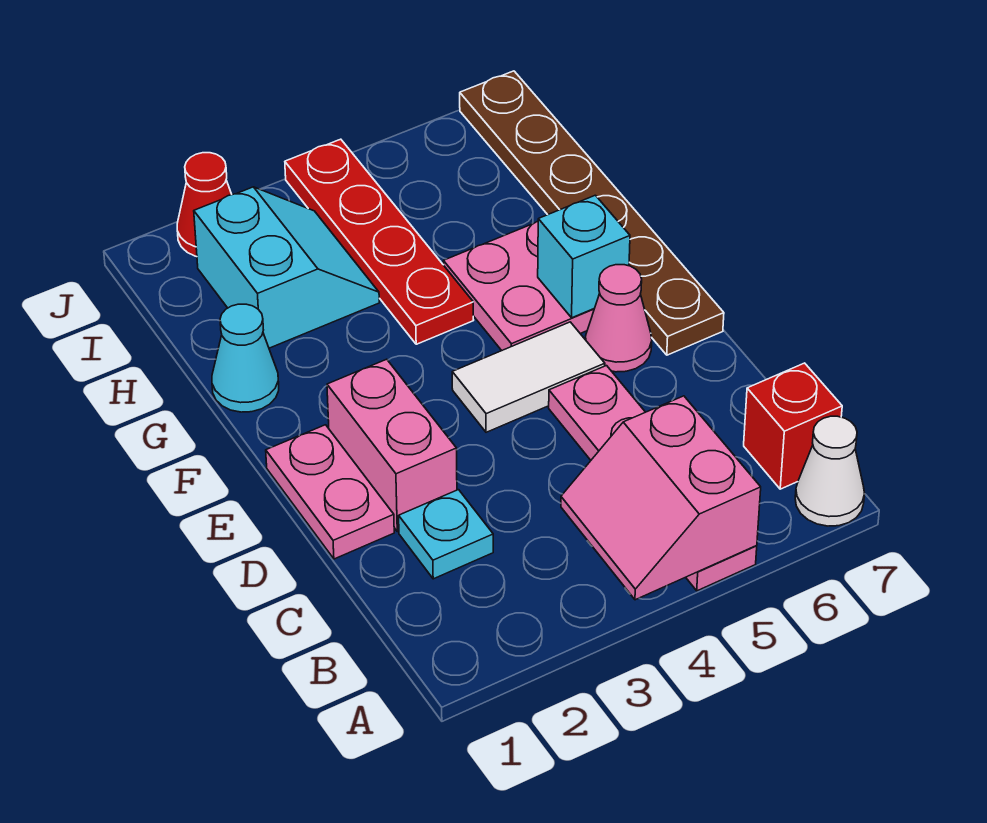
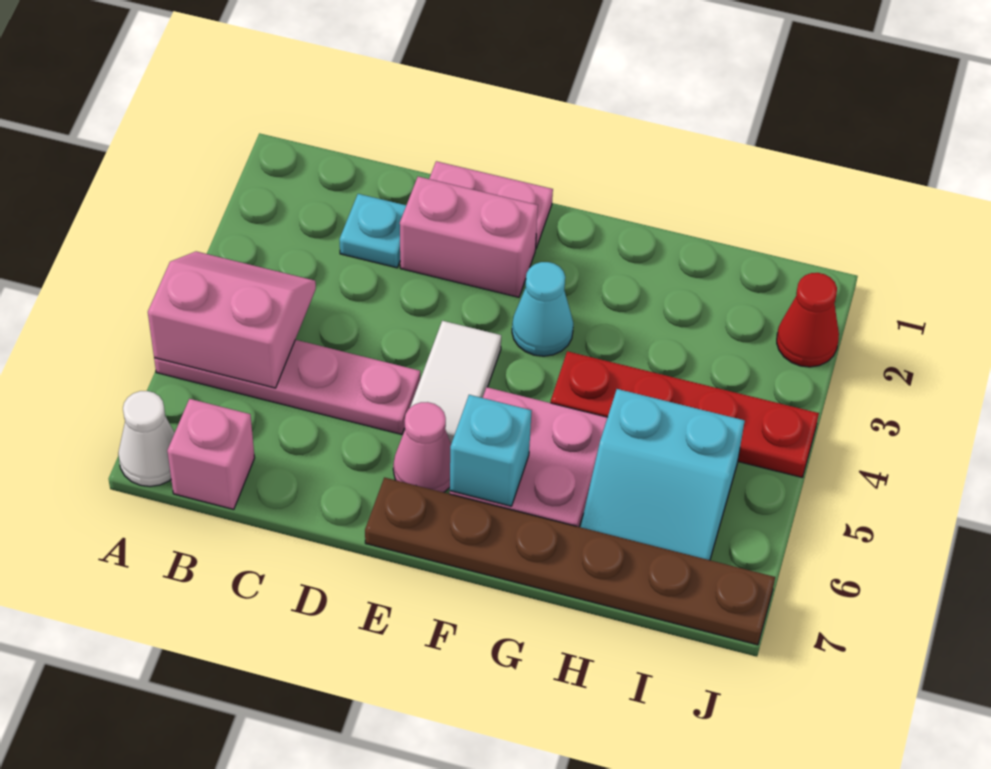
red 1x1 brick [744,363,842,489] -> pink 1x1 brick [167,399,255,509]
cyan 1x1 cone [212,304,279,412] -> cyan 1x1 cone moved to [512,262,573,356]
cyan 2x2 slope [194,187,379,348] -> cyan 2x2 slope moved to [581,389,745,560]

